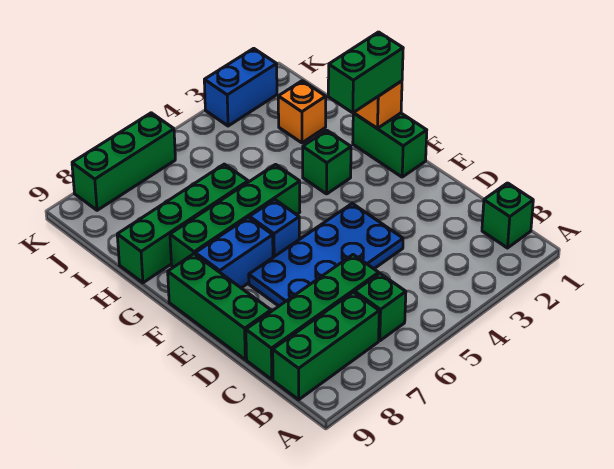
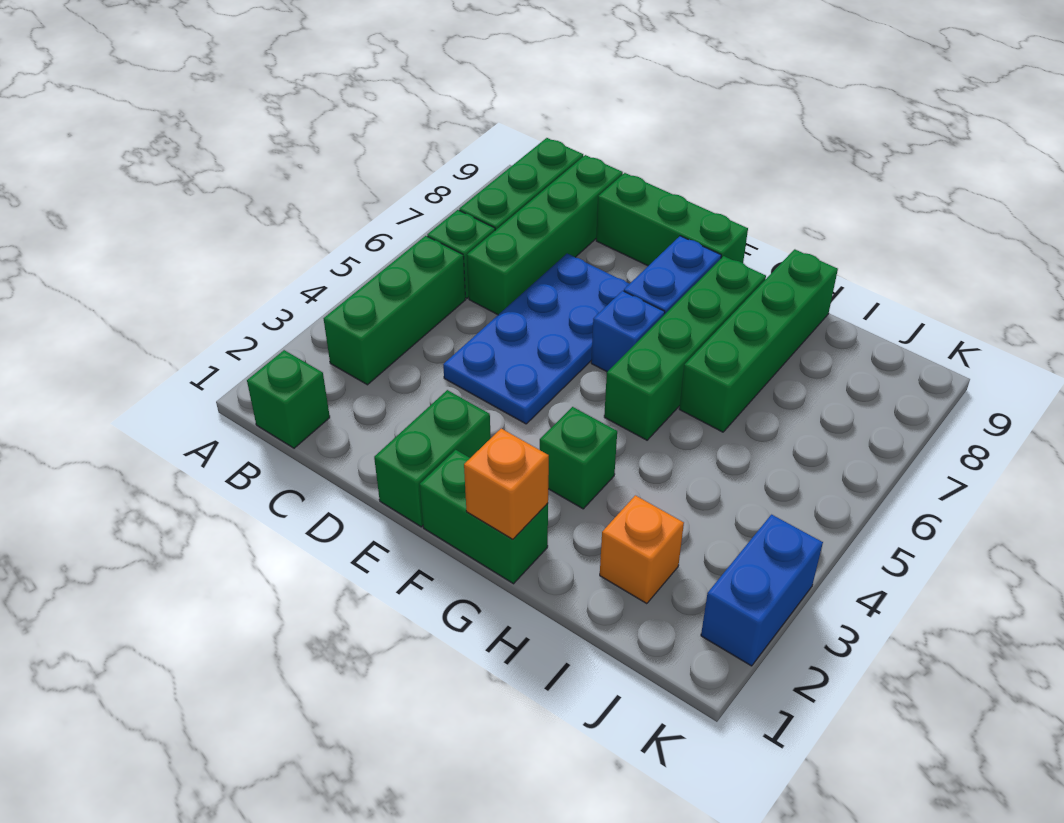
green 1x2 brick [328,32,403,113] -> green 1x2 brick moved to [374,390,491,527]
green 1x3 brick [72,113,175,210] -> green 1x3 brick moved to [324,236,465,385]

